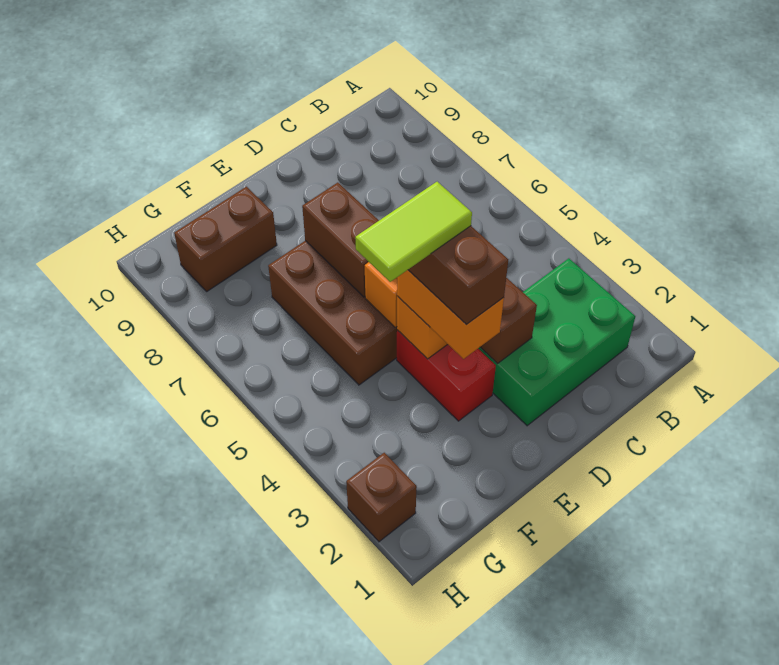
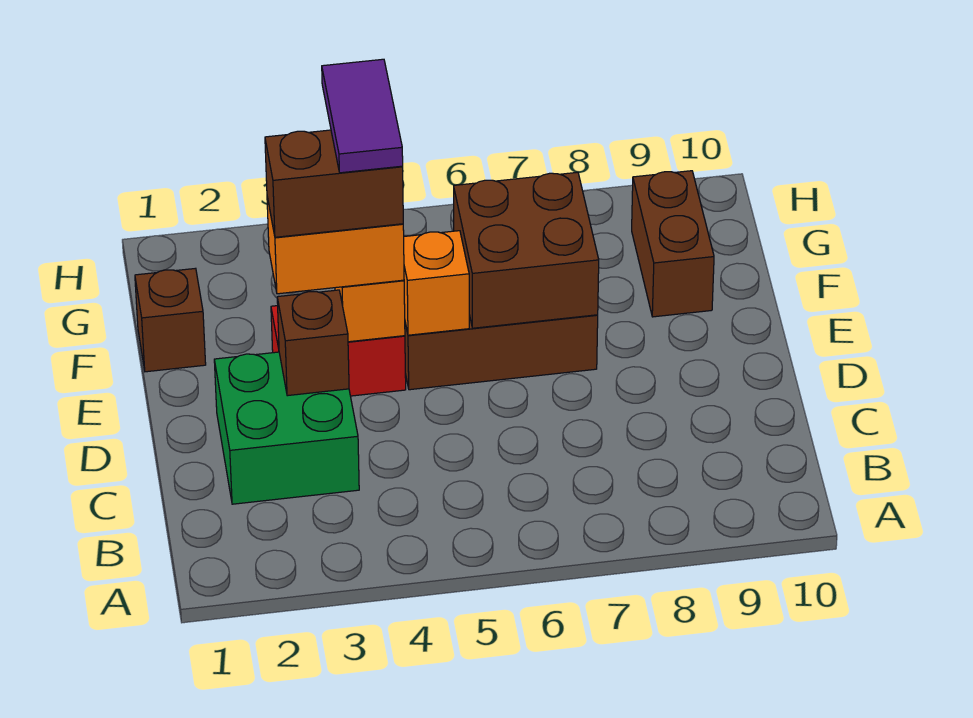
green 2x3 brick [478,258,635,426] -> green 2x2 brick [214,352,359,504]
lime 1x2 tile [355,182,472,282] -> purple 1x2 tile [322,59,403,173]
brown 1x2 brick [302,183,379,297] -> brown 2x2 brick [454,172,599,328]
brown 1x1 brick [346,453,417,542] -> brown 1x1 brick moved to [135,268,206,372]

